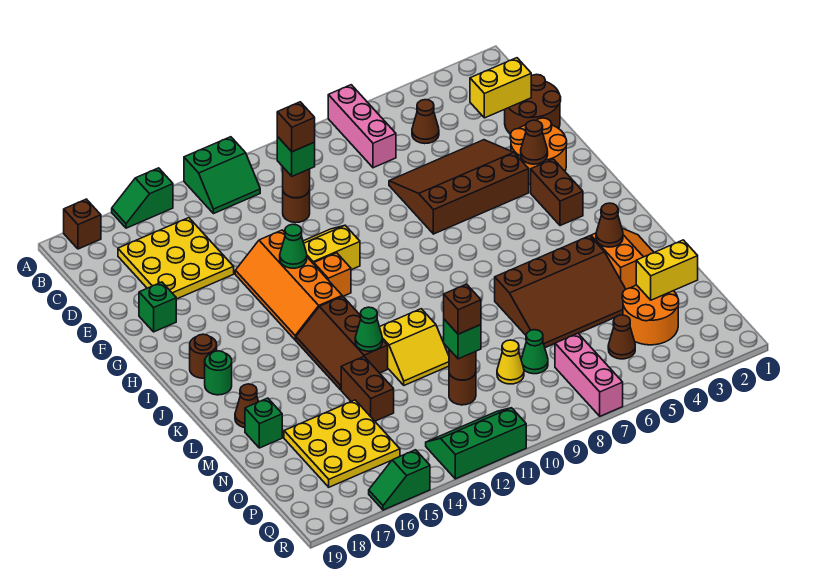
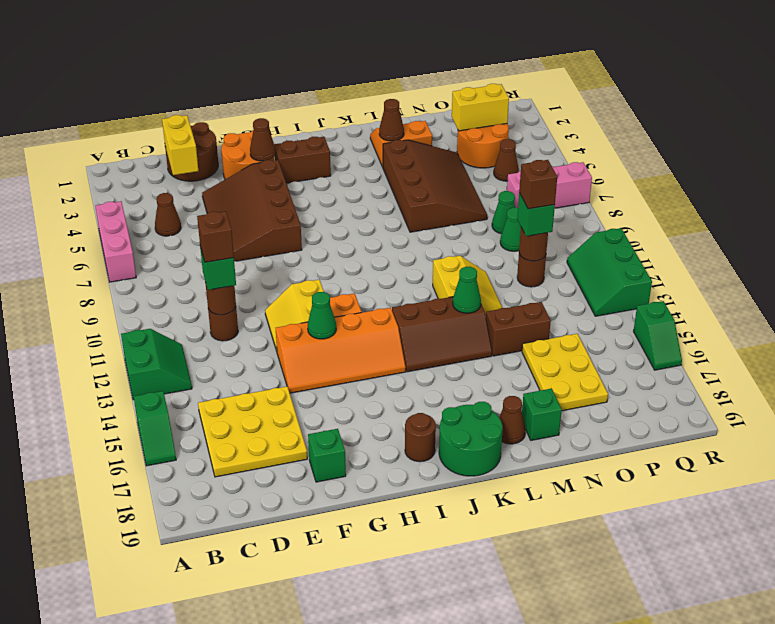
pink 1x3 brick [328,85,396,168] -> pink 1x3 brick turned to [95,201,136,282]
brown 1x1 brick [64,199,101,249] -> none
green 1x1 round brick [205,351,232,395] -> green 2x2 round brick [439,402,503,476]
yellow 3x3 plate [284,400,400,487] -> yellow 2x3 plate [522,334,608,411]
yellow 1x2 brick [636,240,698,300] -> yellow 1x2 brick turned to [452,84,509,131]
yellow 1x1 cone [497,340,524,384] -> green 1x1 cone [500,208,521,251]

